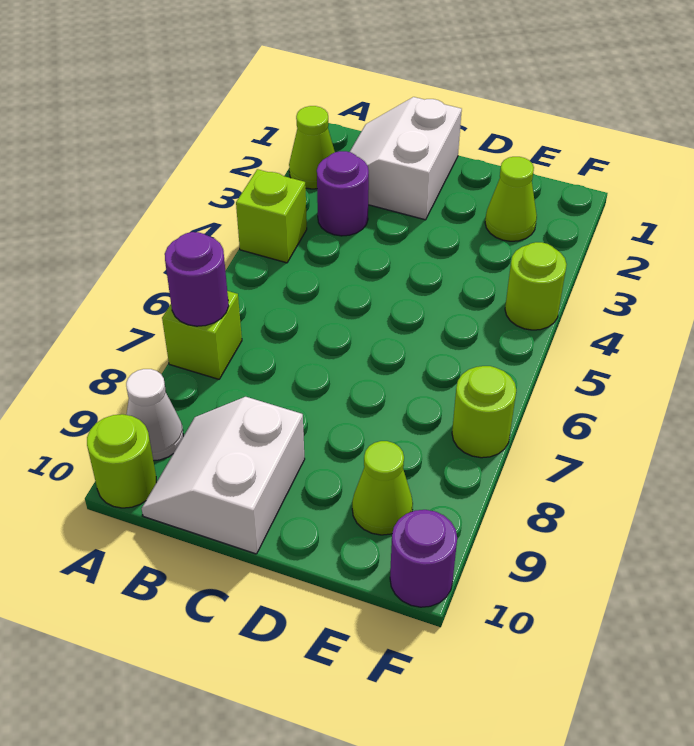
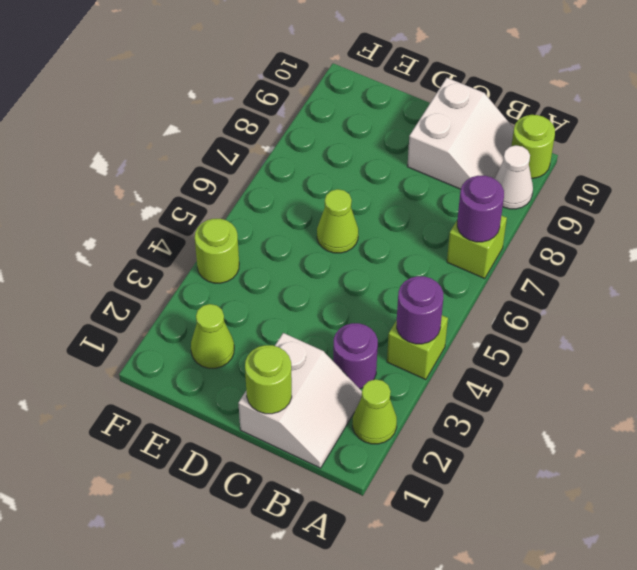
lime 1x1 cone [352,441,413,535] -> lime 1x1 cone moved to [317,189,358,253]
lime 1x1 round brick [452,366,516,458] -> lime 1x1 round brick moved to [245,345,292,414]
purple 1x1 round brick [390,510,457,607] -> purple 1x1 round brick moved to [397,276,443,344]

